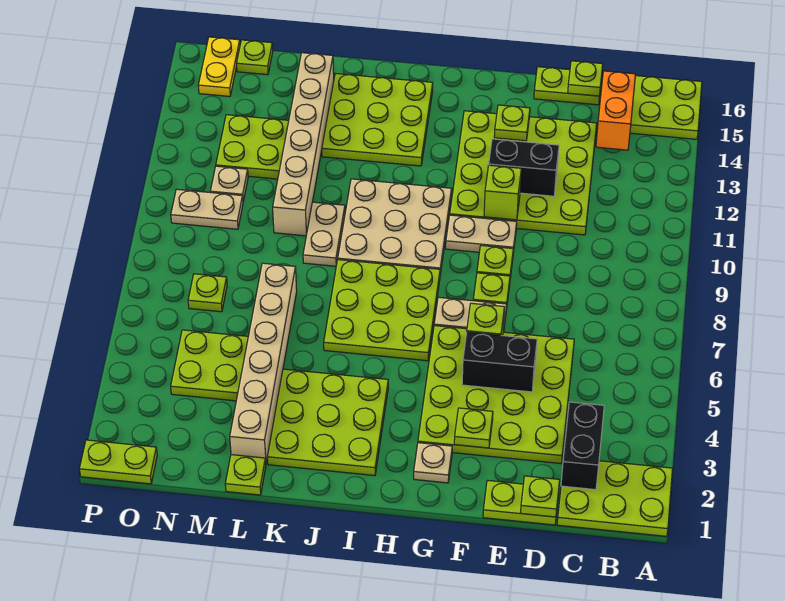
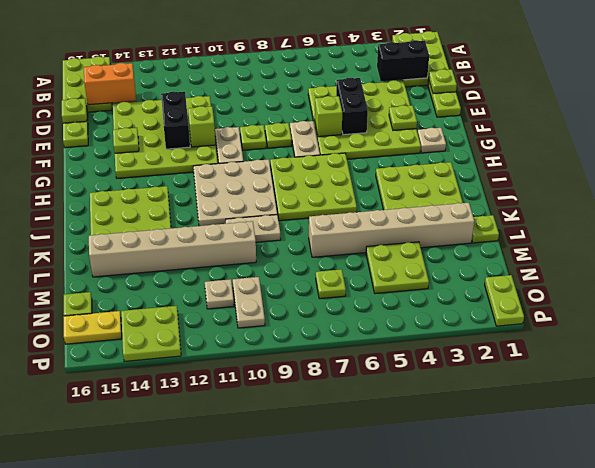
lime 2x2 plate [216,115,289,179] -> lime 2x2 plate moved to [121,306,181,361]

